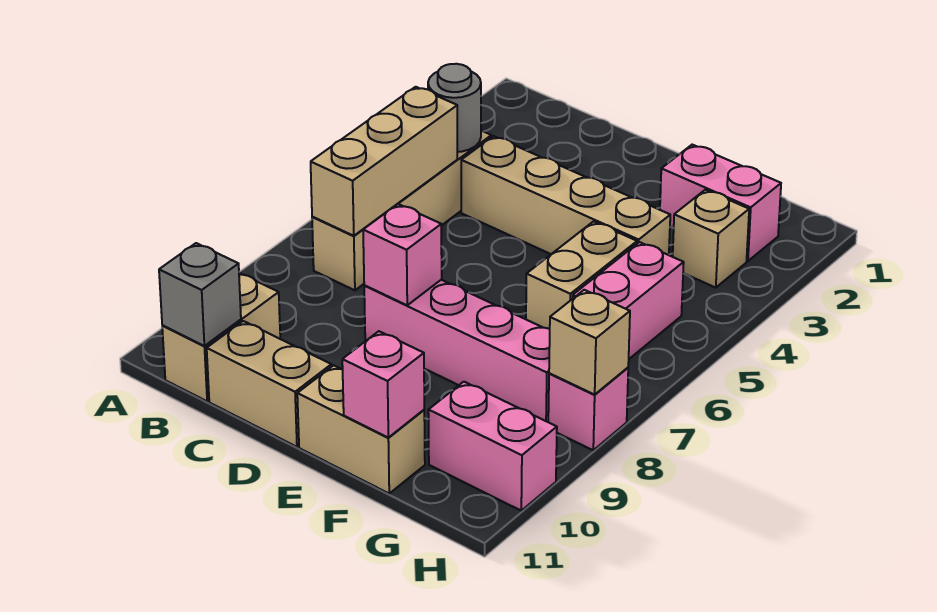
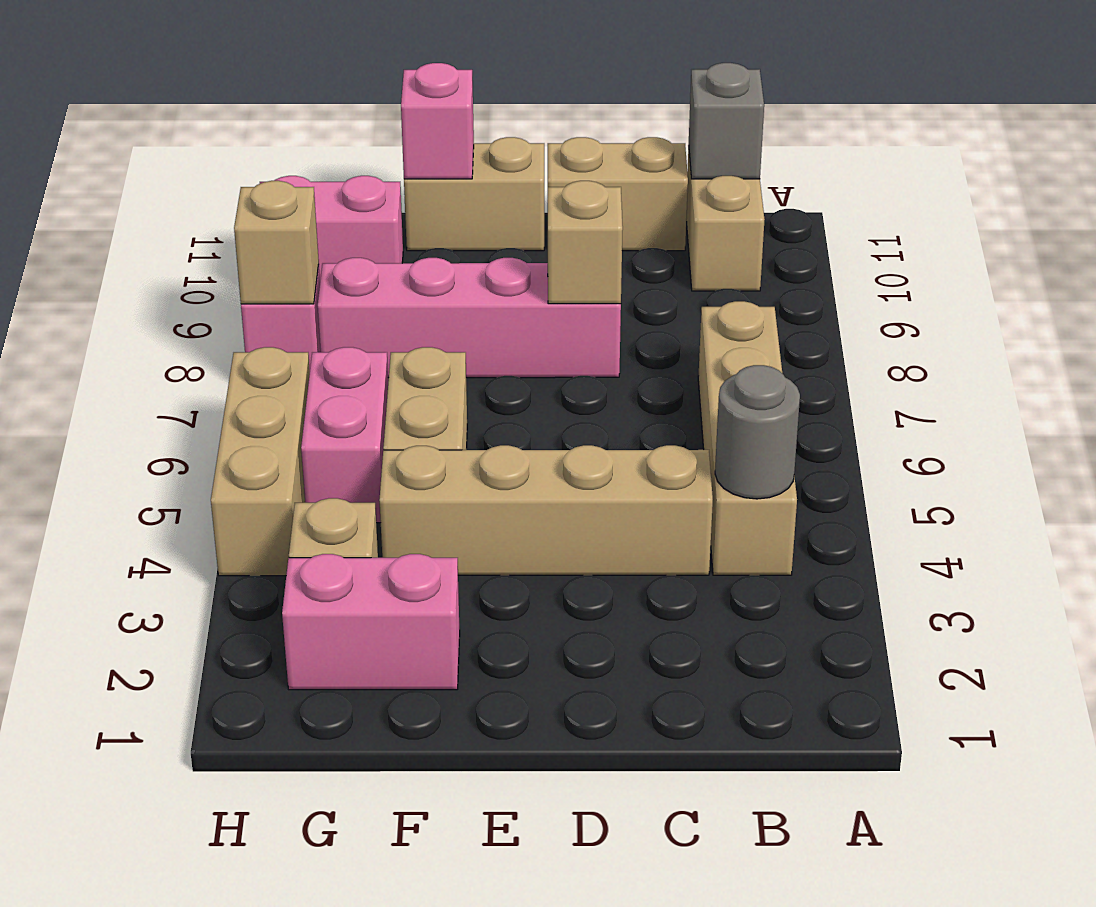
tan 1x3 brick [311,87,457,236] -> tan 1x3 brick moved to [211,347,310,576]
pink 1x1 brick [363,204,442,305] -> tan 1x1 brick [548,181,623,304]

